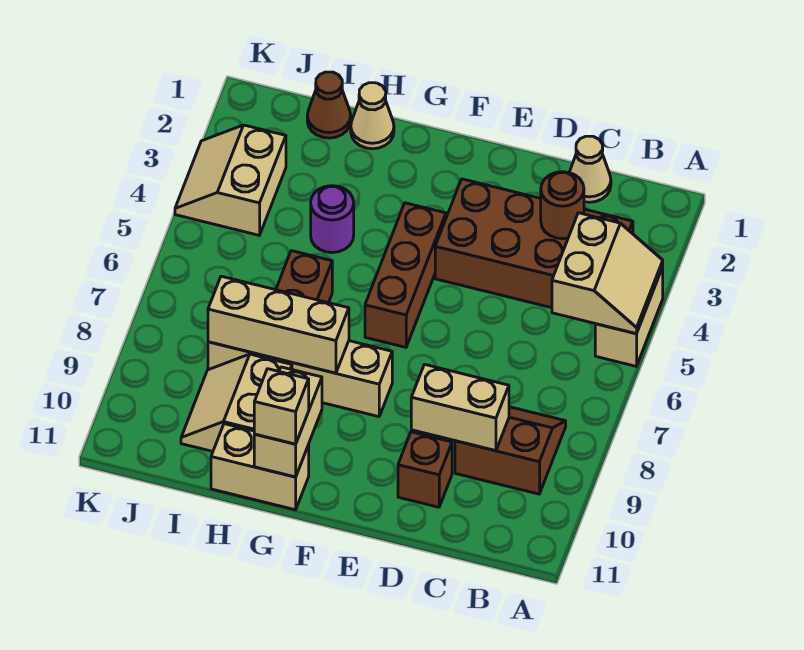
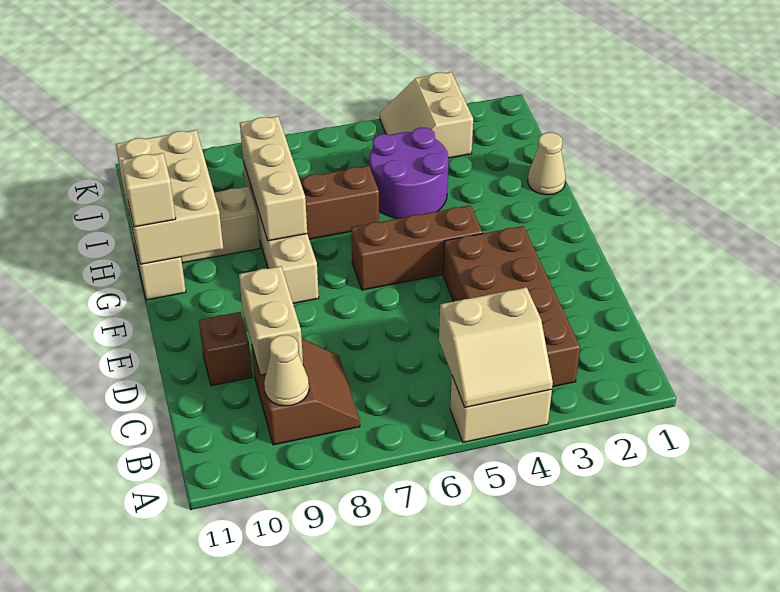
tan 1x1 cone [569,136,611,202] -> tan 1x1 cone moved to [264,335,309,406]
brown 1x1 round brick [541,172,584,239] -> none
tan 1x2 brick [254,367,322,477] -> tan 2x3 brick [116,130,223,264]
purple 1x1 round brick [311,186,354,253] -> purple 2x2 round brick [370,128,449,219]
brown 1x1 cone [307,72,351,138] -> none
tan 2x2 slope [175,125,286,235] -> tan 2x2 slope turned to [380,72,473,158]

